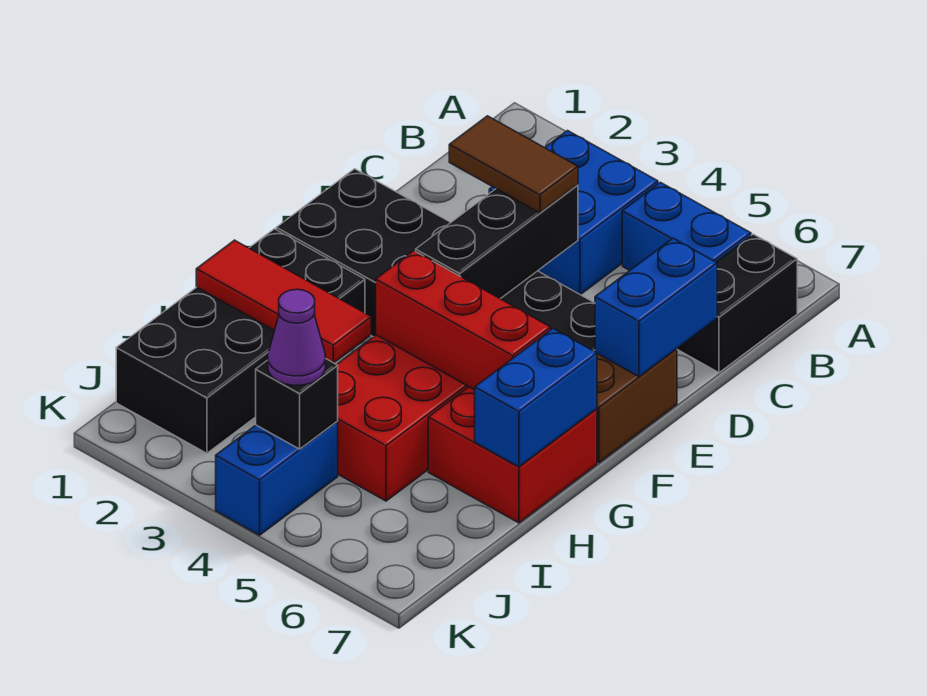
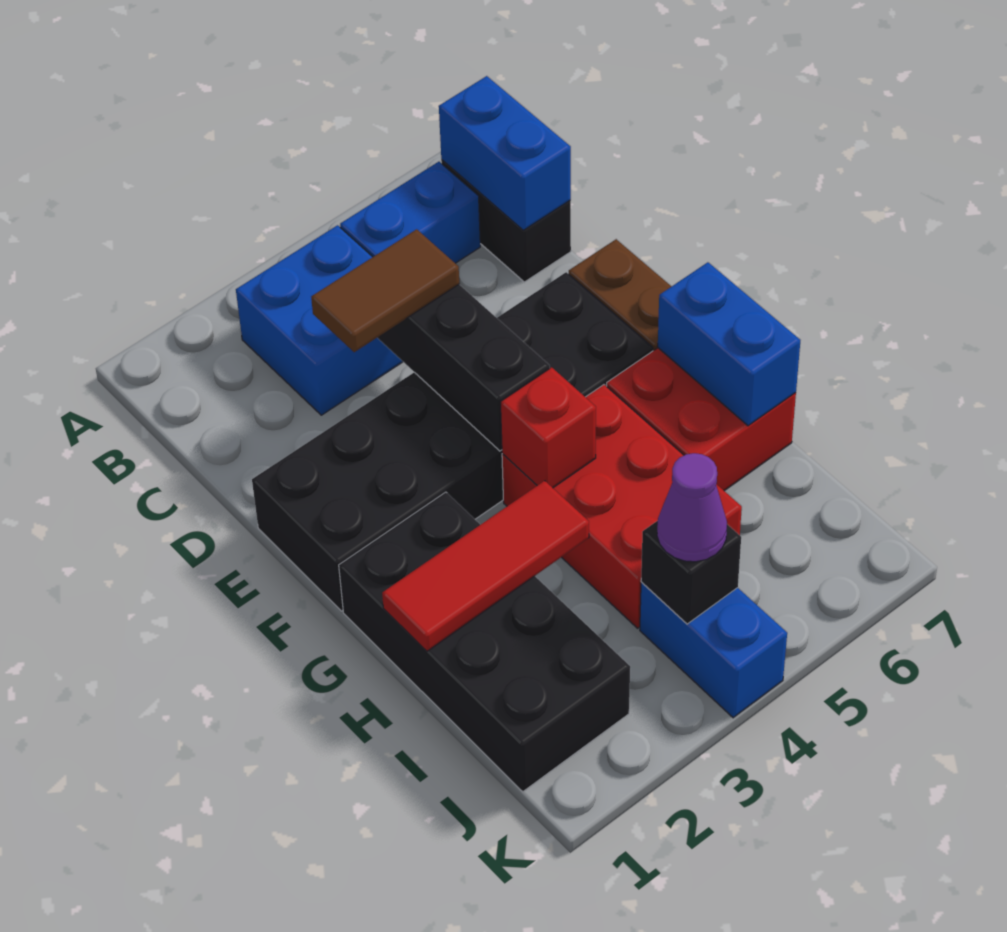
blue 1x2 brick [595,238,717,377] -> blue 1x2 brick moved to [439,76,571,230]
red 1x3 brick [376,251,551,390] -> red 1x1 brick [501,367,596,488]

